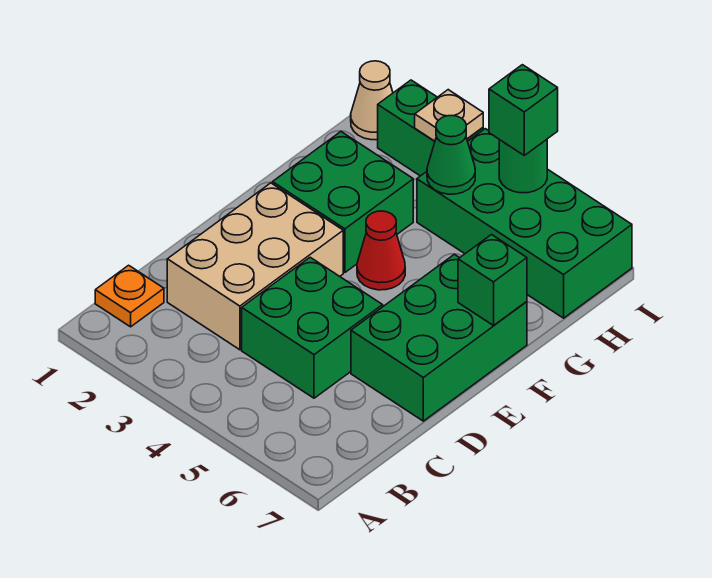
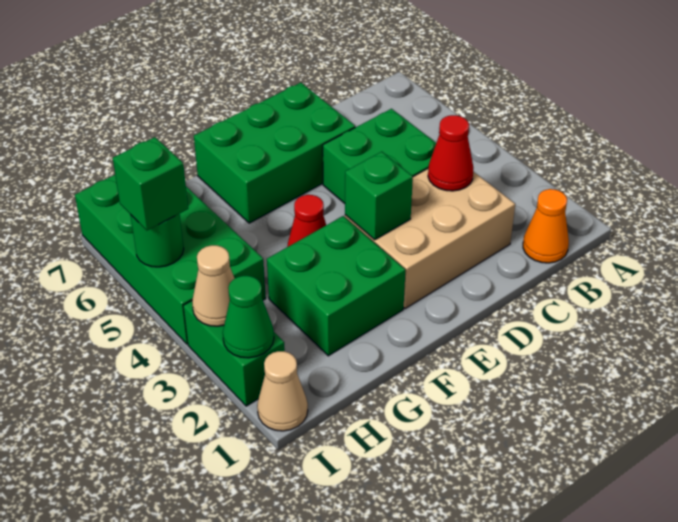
orange 1x1 plate [95,265,164,327] -> orange 1x1 cone [523,189,569,263]
none -> red 1x1 cone [428,115,473,191]
green 1x1 brick [458,235,527,326] -> green 1x1 brick moved to [345,152,413,240]
green 1x1 cone [427,116,475,194] -> green 1x1 cone moved to [223,276,274,358]
tan 1x1 plate [415,90,483,141] -> tan 1x1 cone [192,245,235,326]

